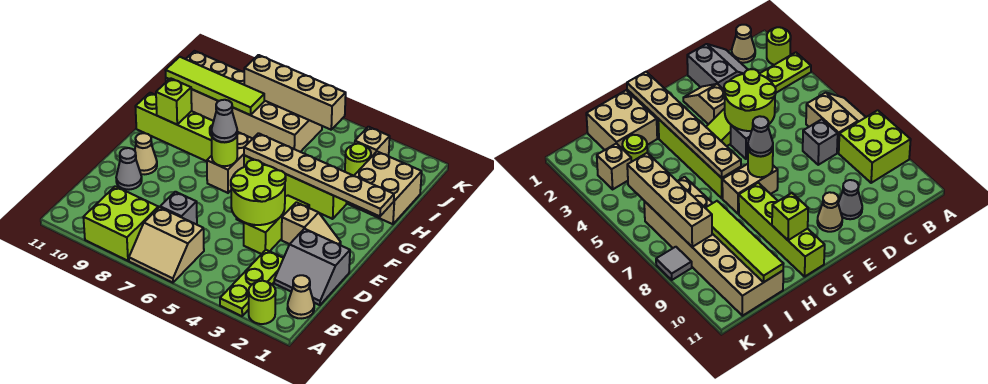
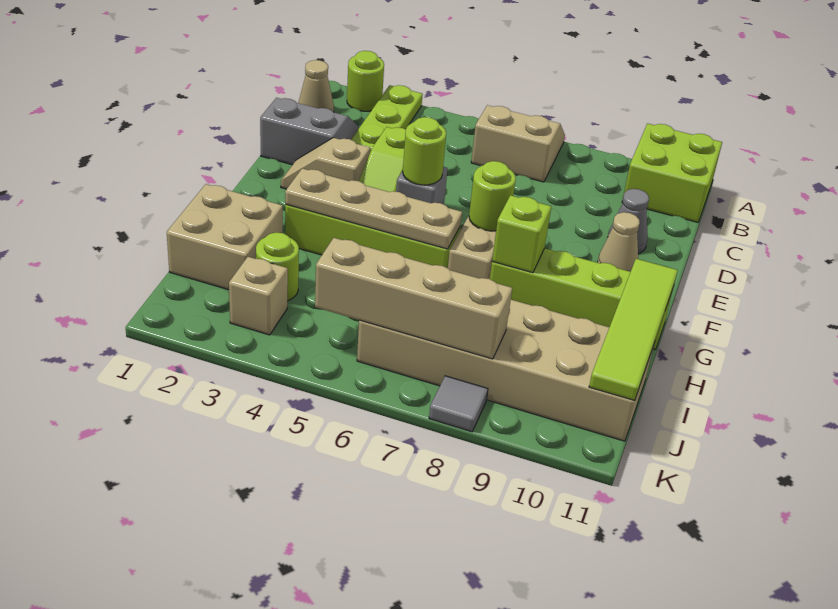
lime 2x2 brick [83,186,158,261] -> lime 2x2 brick moved to [622,123,722,222]
grey 1x1 brick [160,192,197,225] -> none
lime 2x2 round brick [231,160,286,225] -> lime 1x1 round brick [403,117,446,185]
grey 1x1 cone [211,100,237,142] -> none
tan 1x6 plate [244,133,394,216] -> tan 1x4 plate [285,168,462,249]
lime 1x1 brick [156,78,192,125] -> lime 1x1 brick moved to [492,195,551,273]
lime 1x4 tile [166,57,264,115] -> lime 1x4 tile turned to [589,259,678,401]

